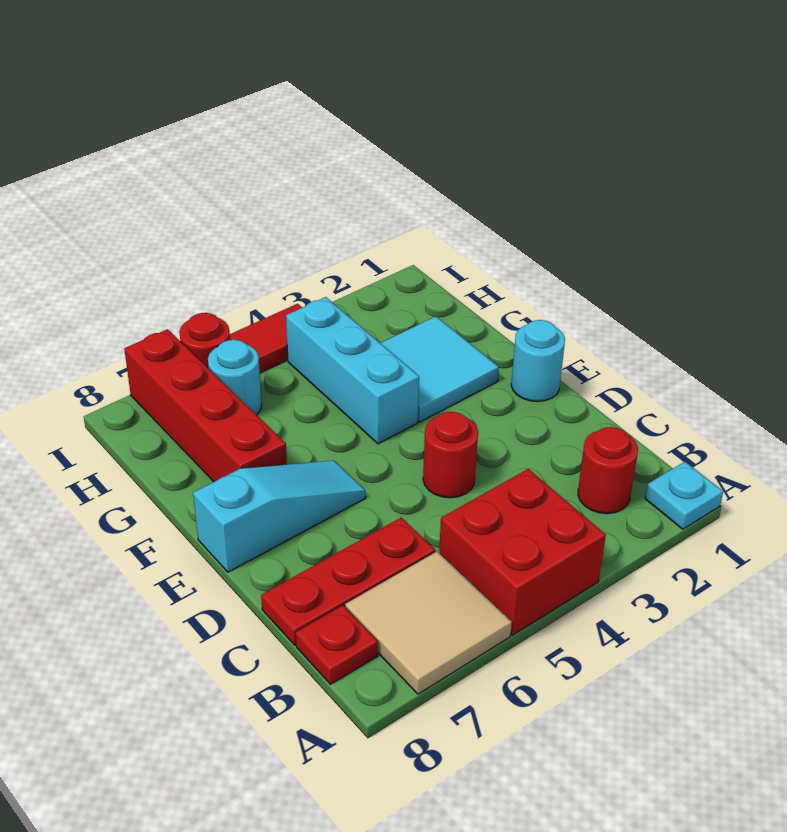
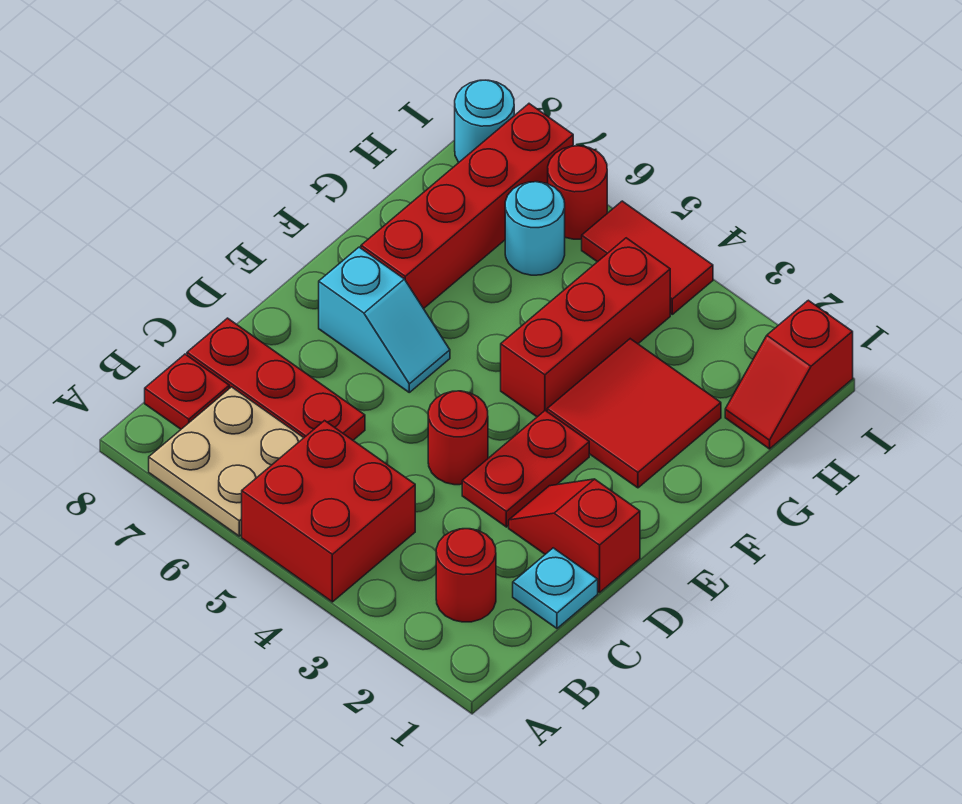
cyan 1x1 plate [645,462,723,529] -> cyan 1x1 plate moved to [513,548,598,628]
tan 2x2 tile [345,552,512,694] -> tan 2x2 plate [149,387,303,536]
none -> red 1x2 slope [509,479,640,593]
none -> red 1x2 plate [462,411,589,527]
cyan 1x1 round brick [511,320,565,402] -> cyan 1x1 round brick moved to [455,80,514,162]
cyan 1x3 slope [193,460,365,572] -> cyan 1x2 slope [319,247,450,392]
cyan 2x2 tile [381,316,499,422] -> red 2x2 tile [547,339,721,488]
cyan 1x3 brick [286,297,419,444] -> red 1x3 brick [501,238,670,417]
none -> red 1x2 slope [725,300,853,449]

